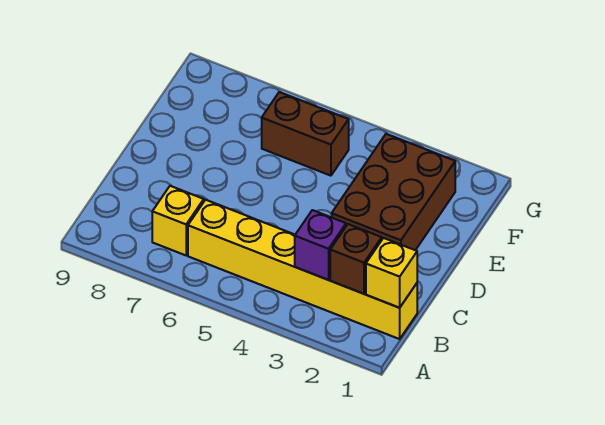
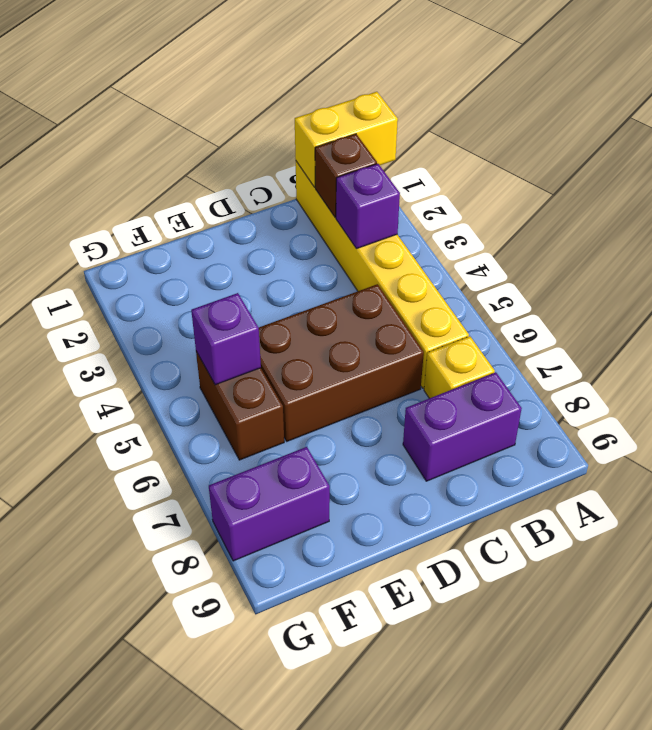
yellow 1x1 brick [366,238,417,308] -> yellow 1x2 brick [295,92,398,187]
none -> purple 1x2 brick [403,372,522,481]
brown 2x3 brick [332,134,455,250] -> brown 2x3 brick moved to [259,284,424,441]
none -> purple 1x1 brick [191,293,261,385]
none -> purple 1x2 brick [209,447,330,561]

